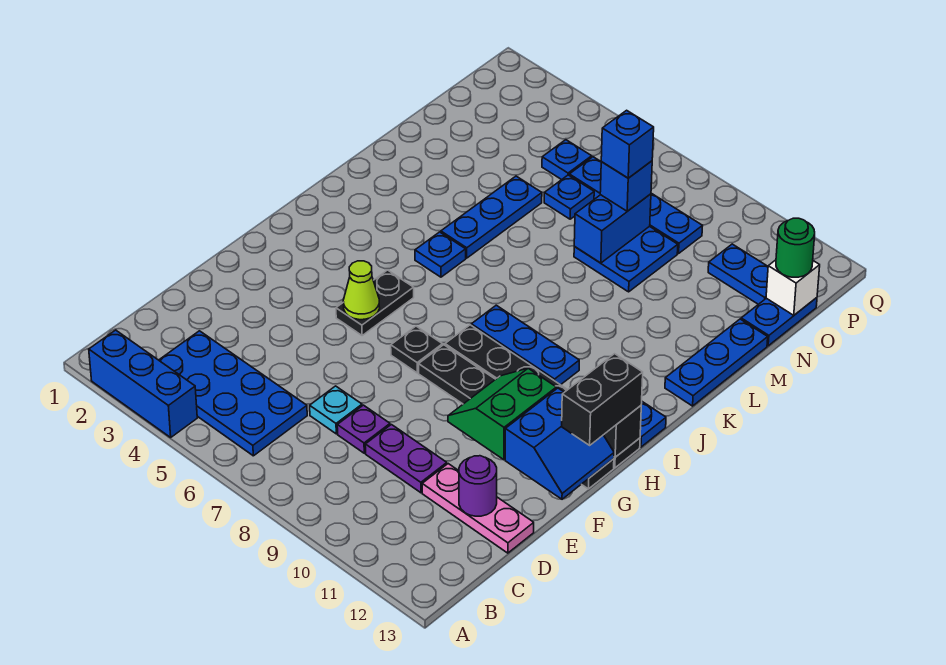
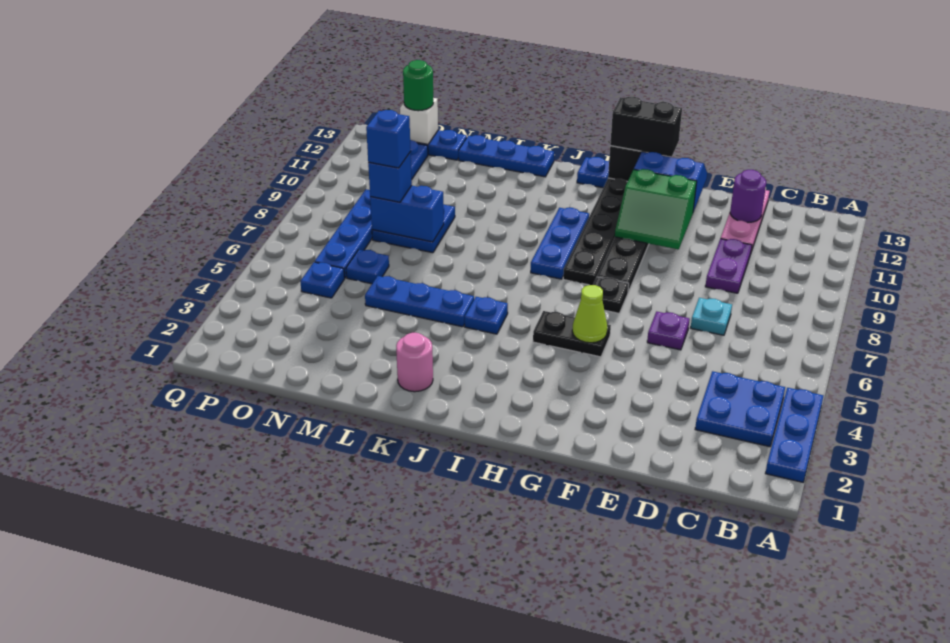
blue 1x3 brick [89,330,197,437] -> blue 1x3 plate [765,388,823,482]
blue 2x4 plate [159,331,307,456] -> blue 2x2 plate [695,371,785,447]
purple 1x1 plate [337,405,390,453] -> purple 1x1 plate moved to [647,312,690,350]
none -> pink 1x1 round brick [396,333,433,392]

